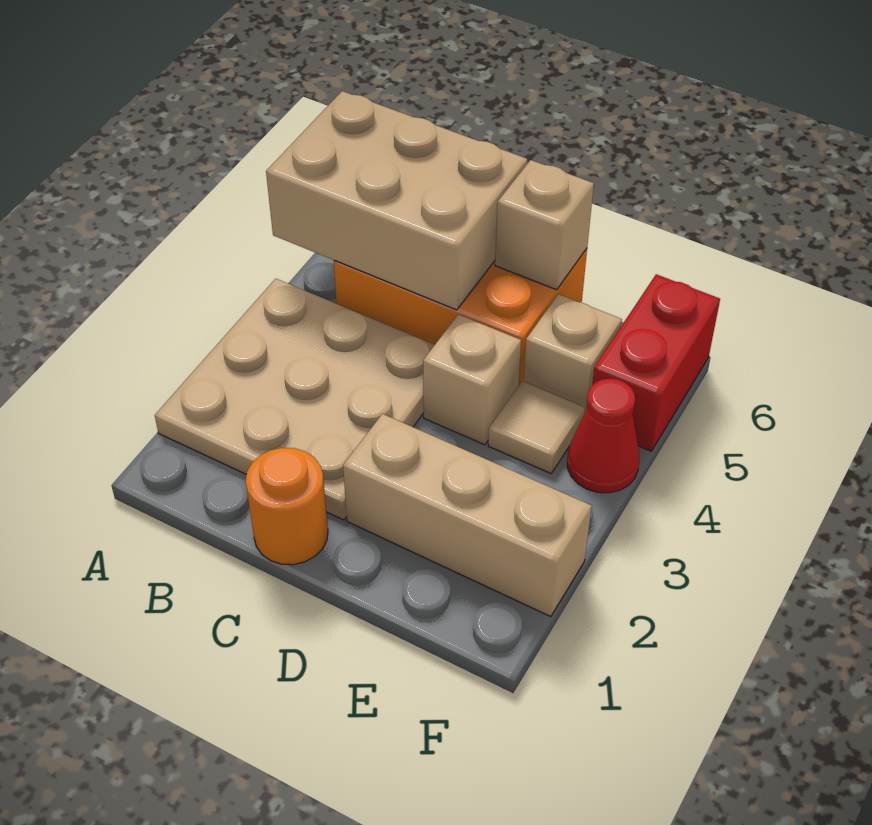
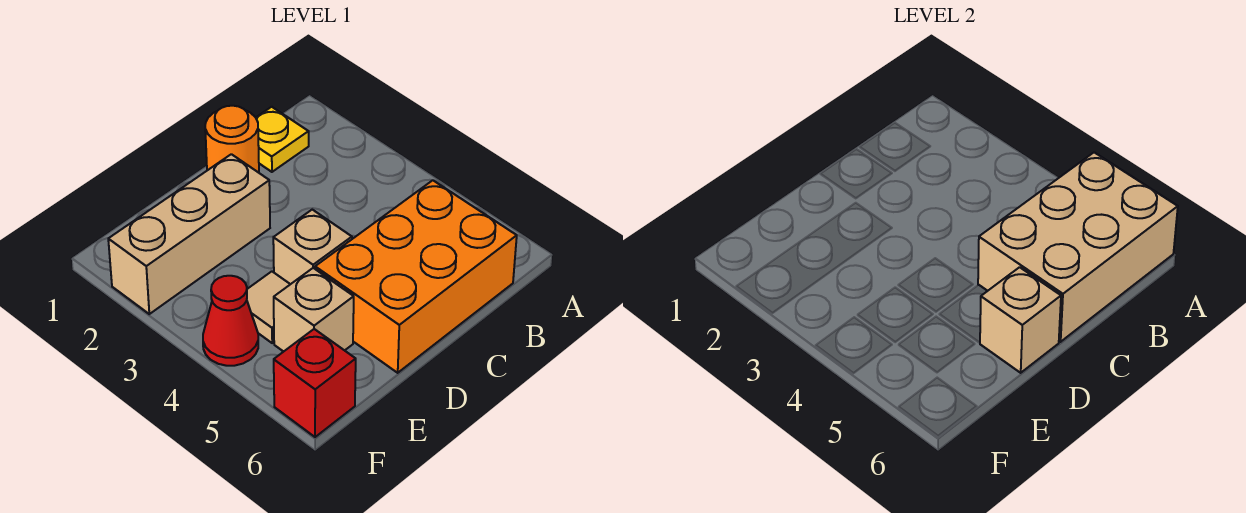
tan 3x3 plate [155,279,434,520] -> none
none -> yellow 1x1 plate [256,107,309,172]
red 1x2 brick [592,274,720,451] -> red 1x1 brick [274,329,356,437]

